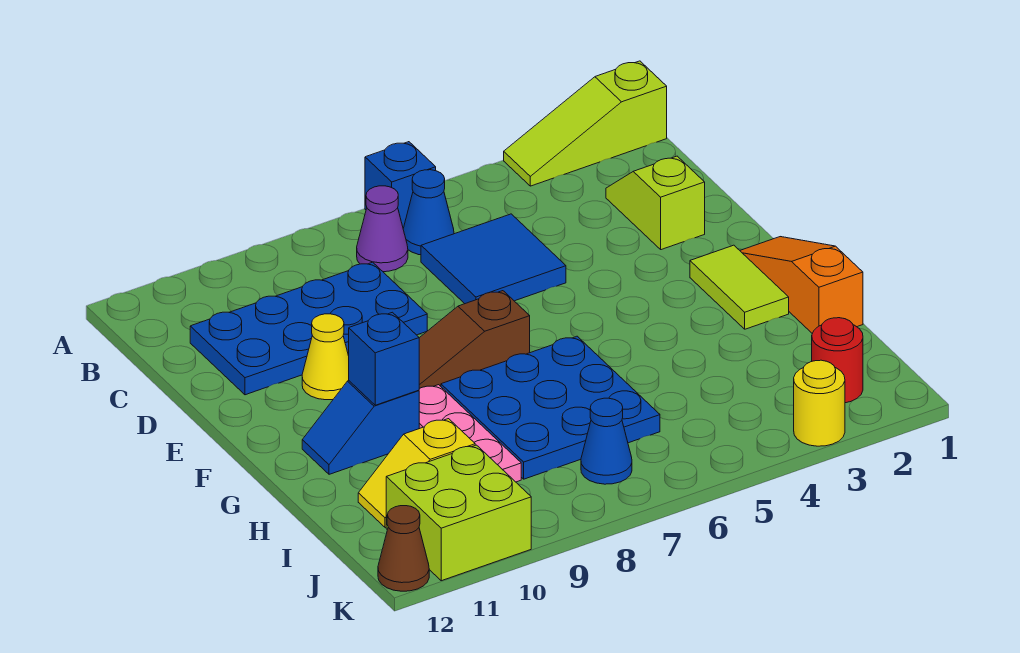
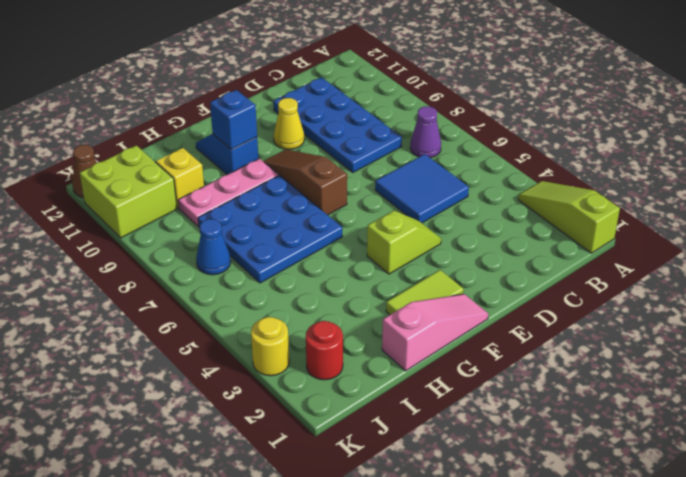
blue 1x1 brick [365,142,436,228] -> none
blue 1x1 cone [403,170,454,255] -> none
lime 1x2 slope [606,156,705,250] -> lime 1x2 slope moved to [367,211,441,274]
orange 1x3 slope [740,237,863,334] -> pink 1x3 slope [382,294,488,371]

